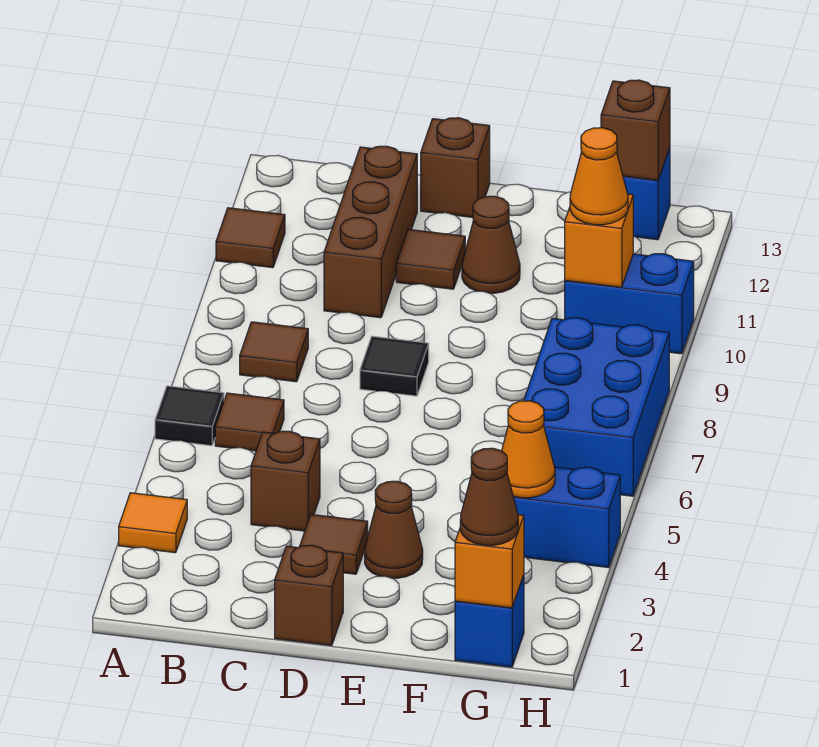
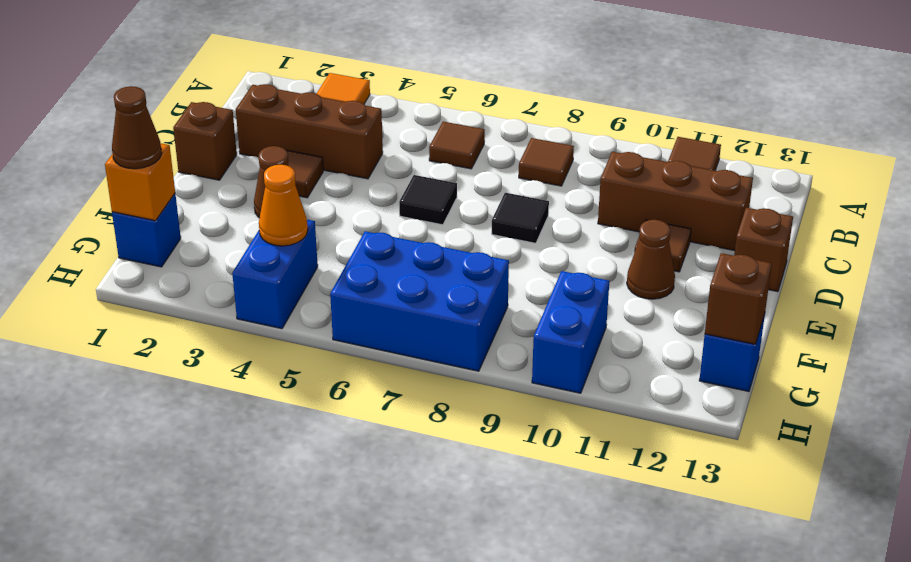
black 1x1 tile [155,386,224,446] -> black 1x1 tile moved to [399,175,457,225]
brown 1x1 brick [251,431,320,531] -> brown 1x3 brick [236,84,383,179]
orange 1x1 brick [565,194,633,287] -> none
orange 1x1 cone [570,128,628,225] -> none

